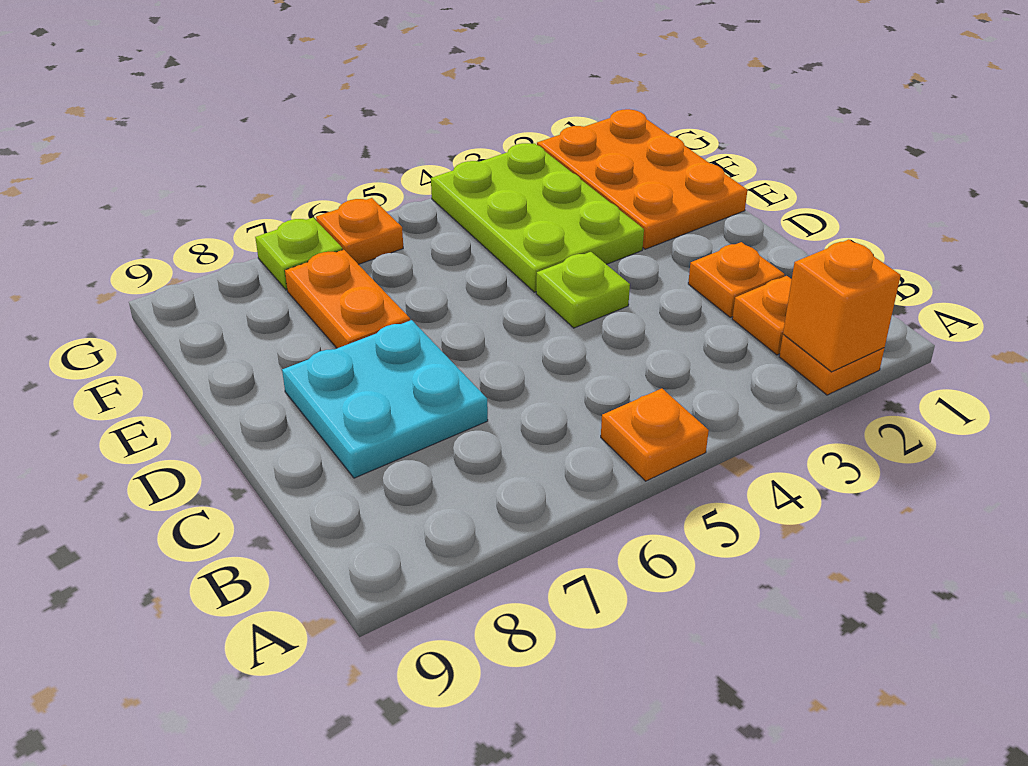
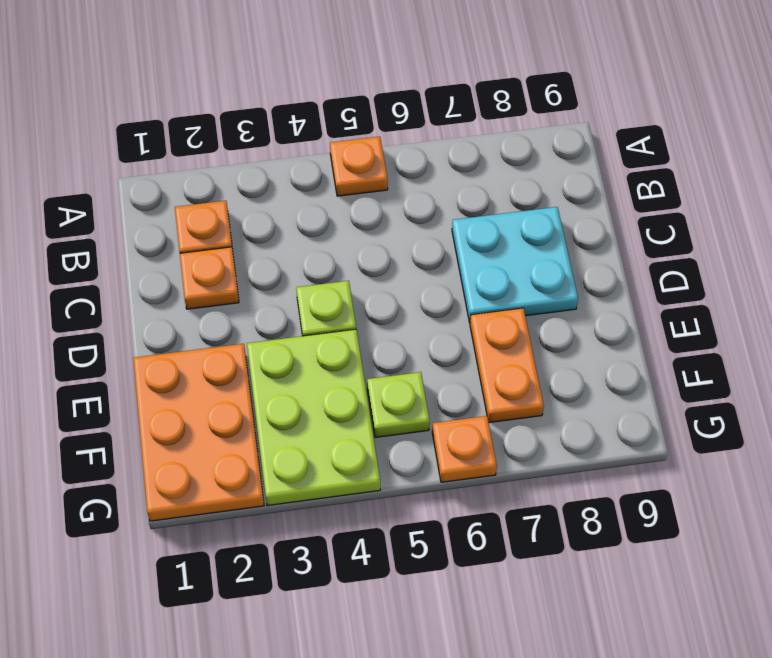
orange 1x1 plate [779,334,884,395] -> none
orange 1x1 brick [783,239,901,372] -> none
lime 1x1 plate [255,218,343,290] -> lime 1x1 plate moved to [367,372,430,437]

